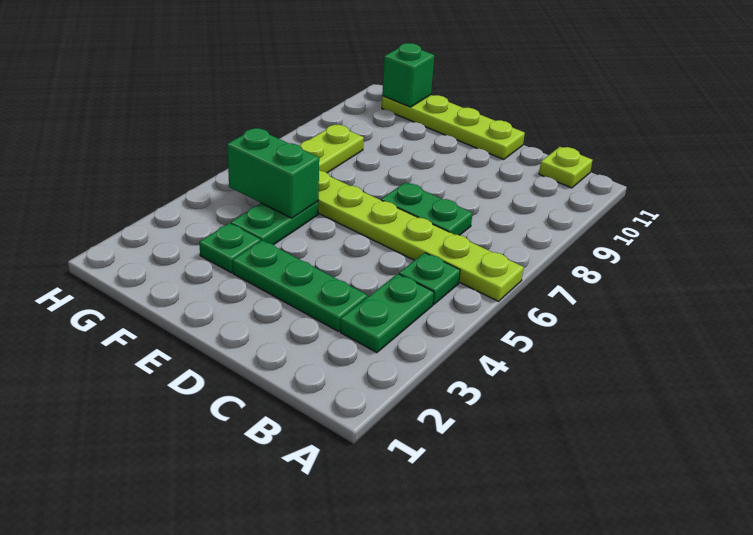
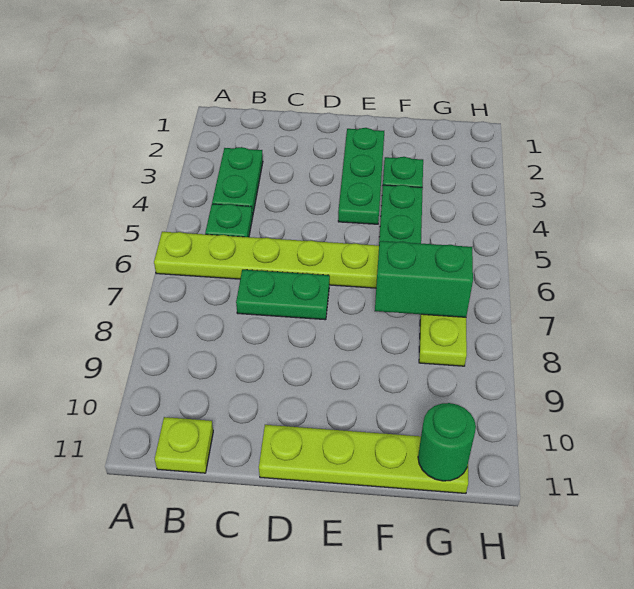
green 1x3 plate [233,240,367,331] -> green 1x3 plate turned to [338,128,384,224]
green 1x2 brick [227,128,319,218] -> green 1x2 brick moved to [375,241,473,317]
green 1x1 brick [382,43,434,107] -> green 1x1 round brick [418,403,476,481]

